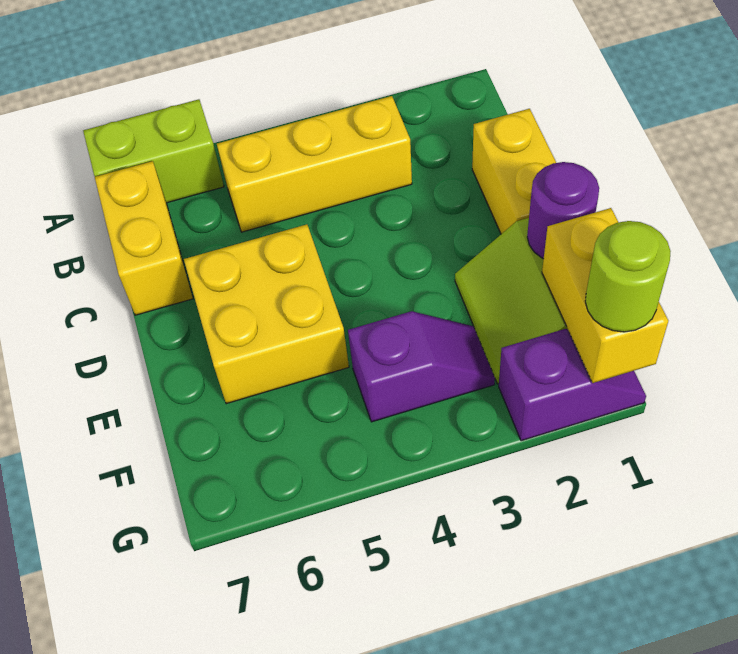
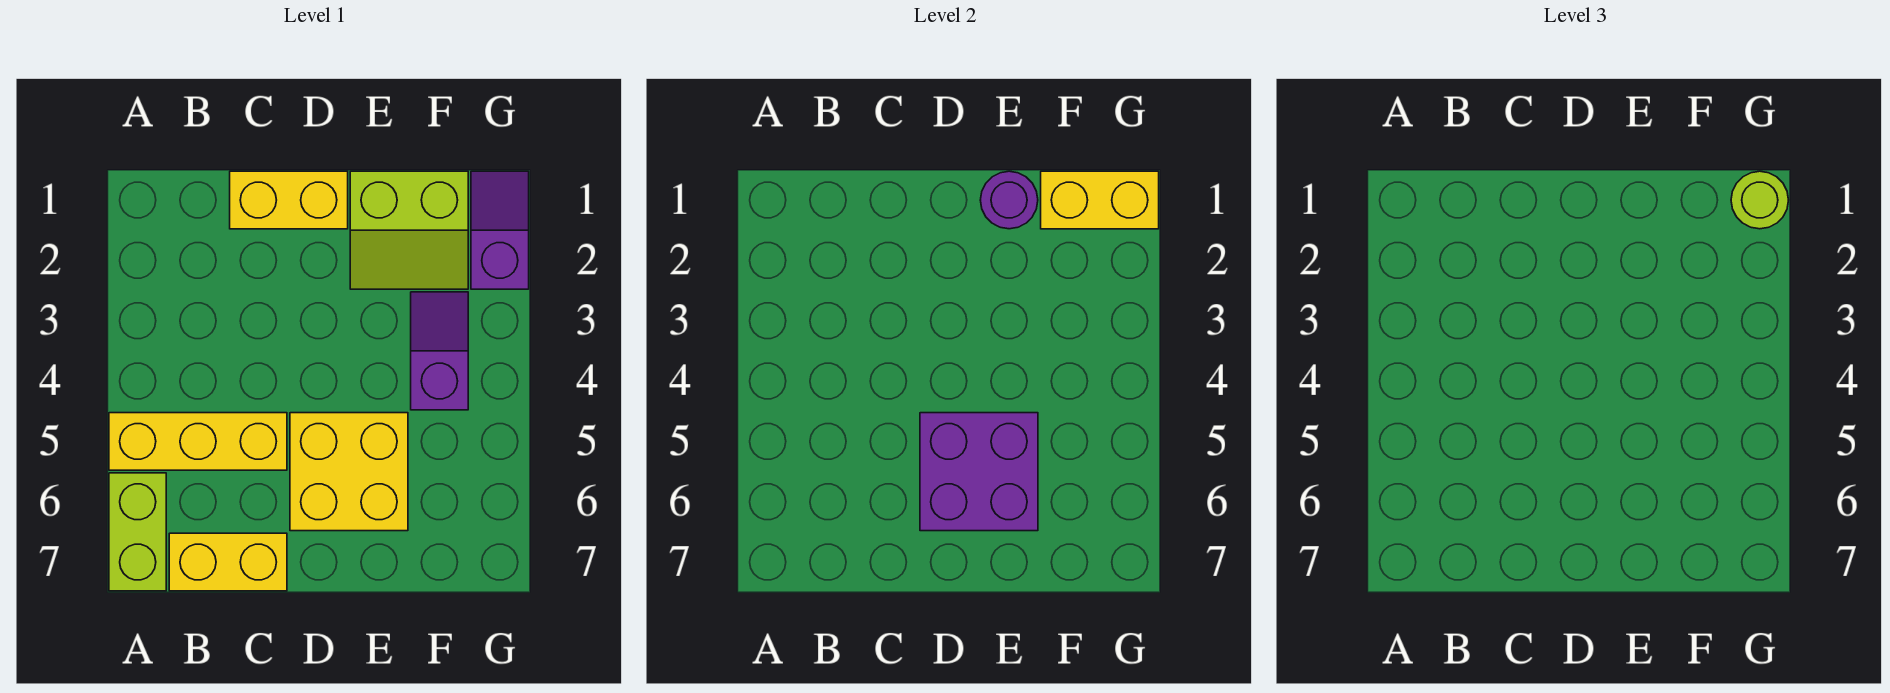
yellow 1x3 brick [217,96,412,232] -> yellow 1x3 brick turned to [109,413,287,470]
none -> purple 2x2 brick [920,413,1038,531]

